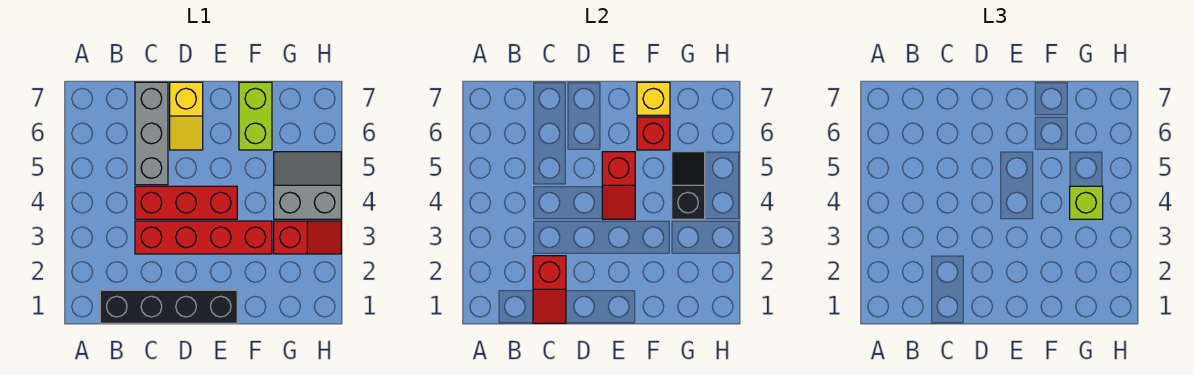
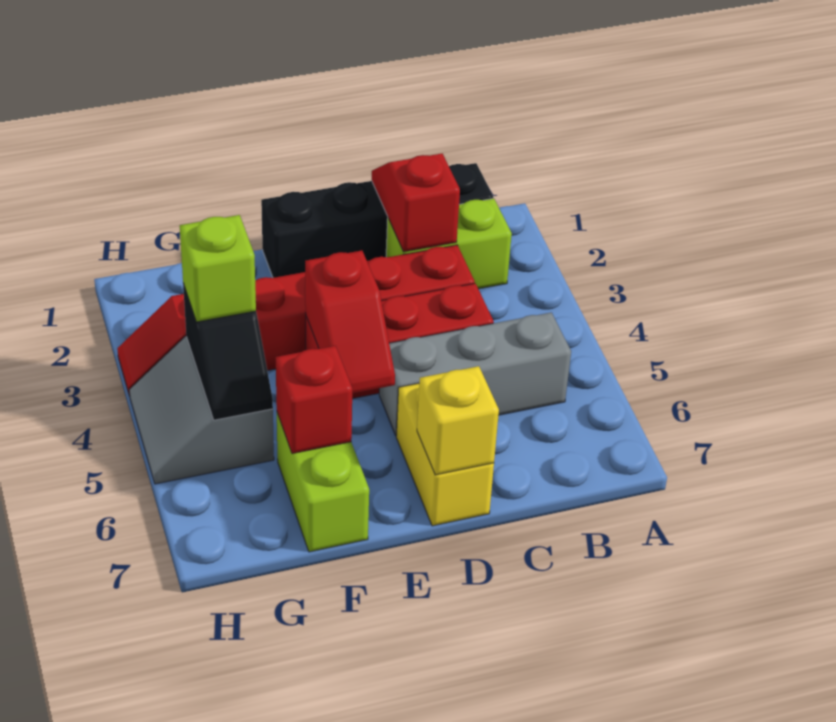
none -> lime 1x2 brick [386,198,512,289]
grey 1x3 brick [135,82,168,185] -> grey 1x3 brick turned to [379,312,571,436]
yellow 1x2 slope [170,82,203,150] -> yellow 1x2 brick [396,383,494,526]
red 1x2 slope [602,152,635,219] -> red 1x2 slope turned to [305,251,395,393]
yellow 1x1 brick [637,82,670,115] -> yellow 1x1 brick moved to [417,366,499,475]
grey 2x2 slope [274,152,341,219] -> grey 2x2 slope turned to [129,337,274,484]

